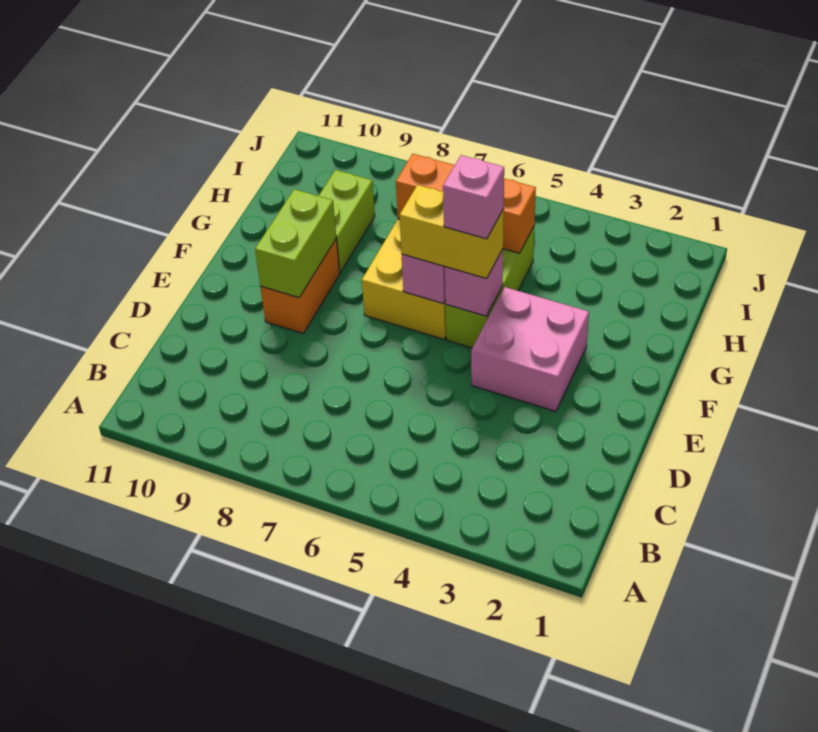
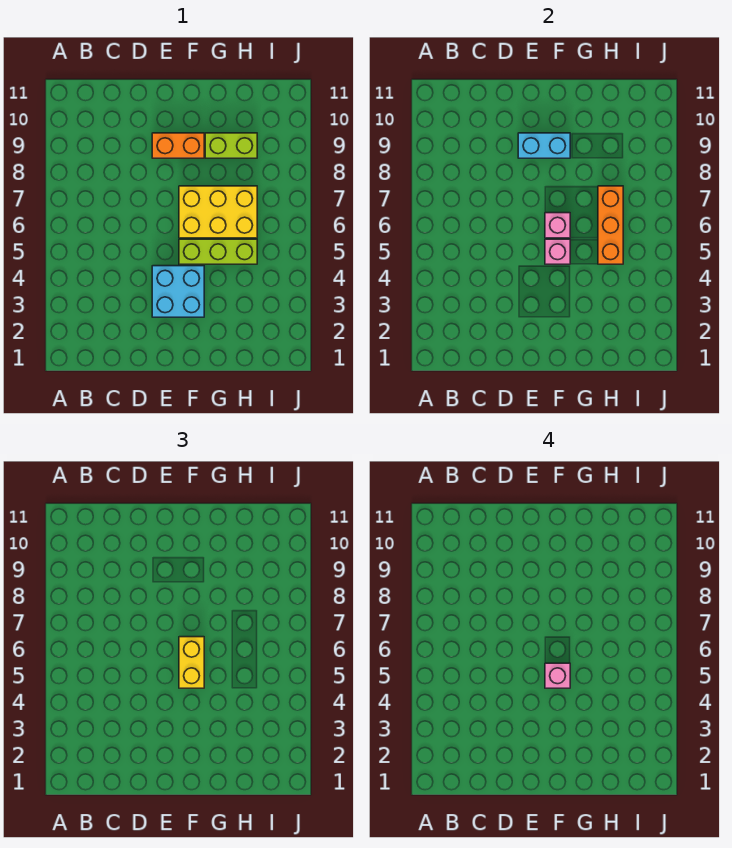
pink 2x2 brick [471,287,589,411] -> cyan 2x2 brick [152,266,204,317]
lime 1x2 brick [255,189,336,298] -> cyan 1x2 brick [518,133,570,158]

